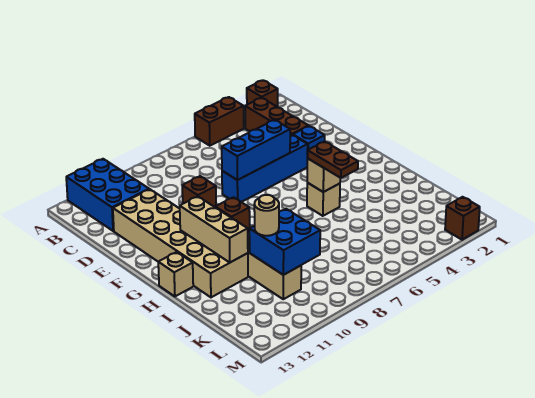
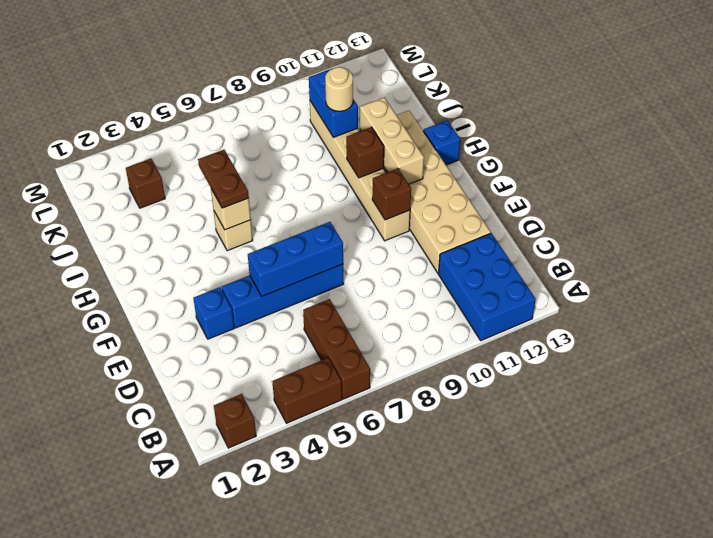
brown 1x3 brick [245,98,308,136] -> brown 1x3 brick moved to [303,299,370,399]
tan 1x1 brick [158,252,193,296] -> blue 1x1 brick [423,120,460,165]
blue 2x2 brick [249,209,320,275] -> blue 1x2 brick [309,68,358,137]
brown 1x1 brick [445,197,480,240] -> brown 1x1 brick moved to [126,159,165,208]

